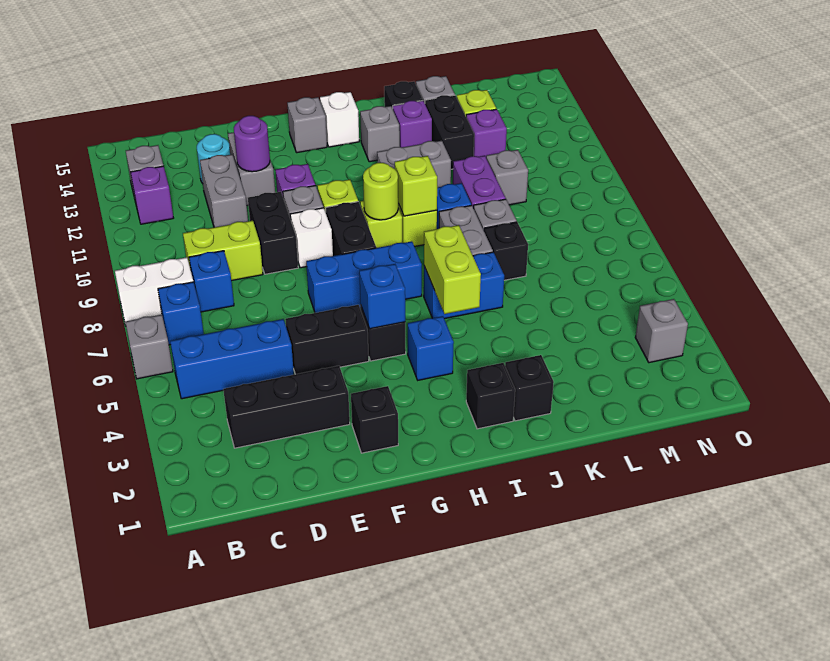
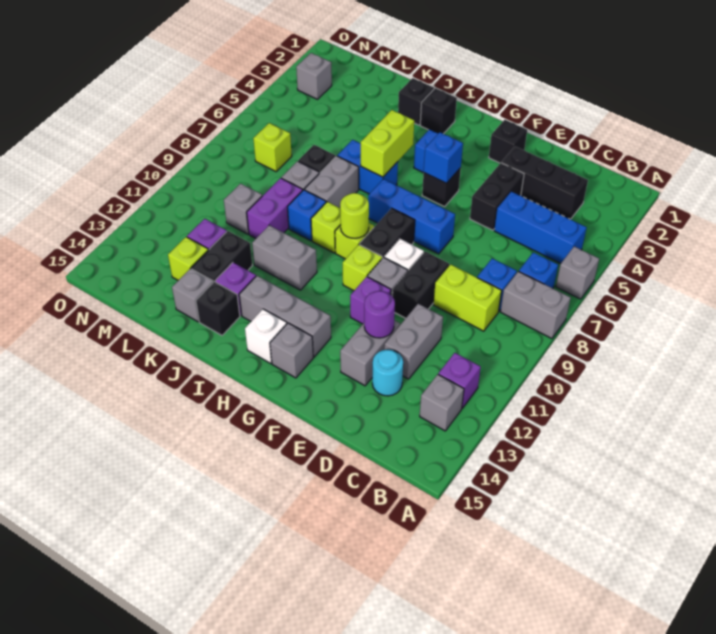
white 1x2 brick [115,257,193,326] -> grey 1x2 brick [500,271,571,339]
black 1x2 brick [285,305,369,374] -> black 1x2 brick turned to [470,163,524,230]
lime 1x1 brick [395,156,437,216] -> lime 1x1 brick moved to [253,123,292,171]
grey 1x1 brick [360,106,400,162] -> grey 1x3 brick [239,276,331,357]

